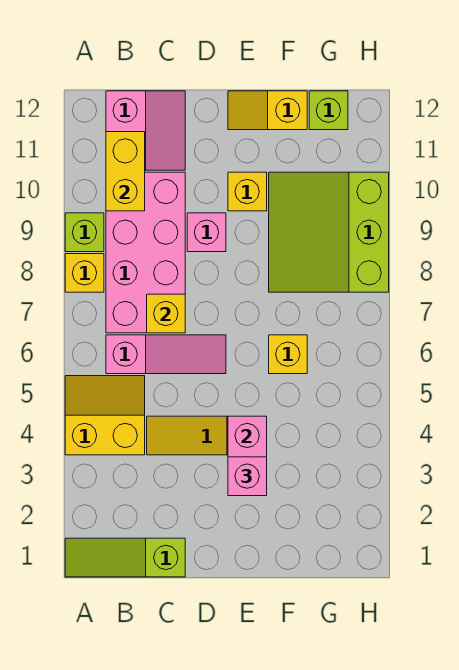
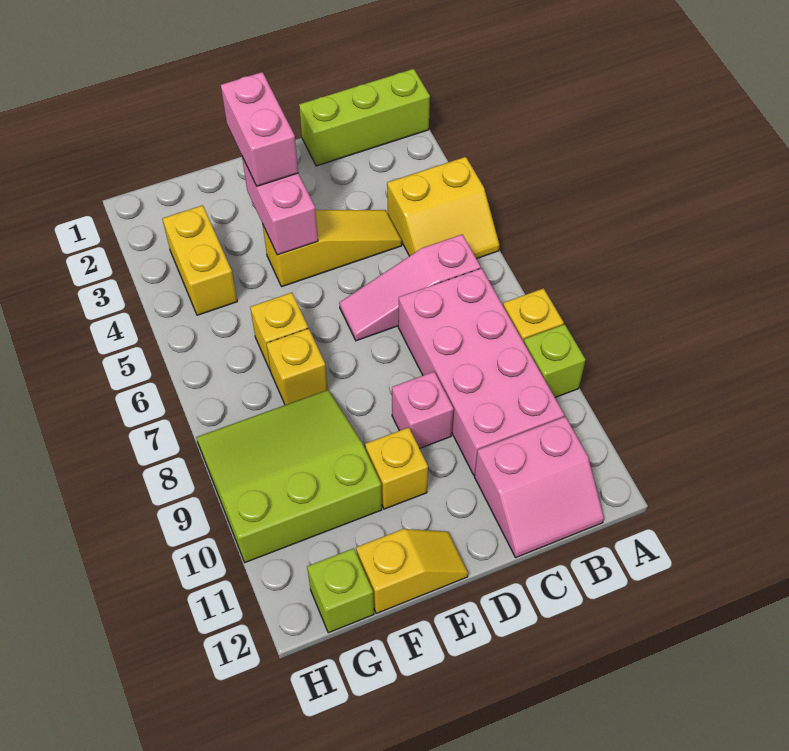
lime 1x3 slope [65,538,185,577] -> lime 1x3 brick [299,69,430,166]
yellow 1x2 brick [106,132,145,211] -> yellow 1x2 brick moved to [162,205,237,315]
pink 2x2 slope [106,91,185,170] -> pink 2x2 slope turned to [474,417,604,557]
yellow 1x1 brick [147,294,185,333] -> yellow 1x1 brick moved to [266,328,328,405]
pink 1x1 brick [228,457,267,496] -> pink 1x2 brick [221,72,298,186]
lime 3x3 slope [269,172,389,292] -> lime 3x3 slope turned to [196,390,382,562]

